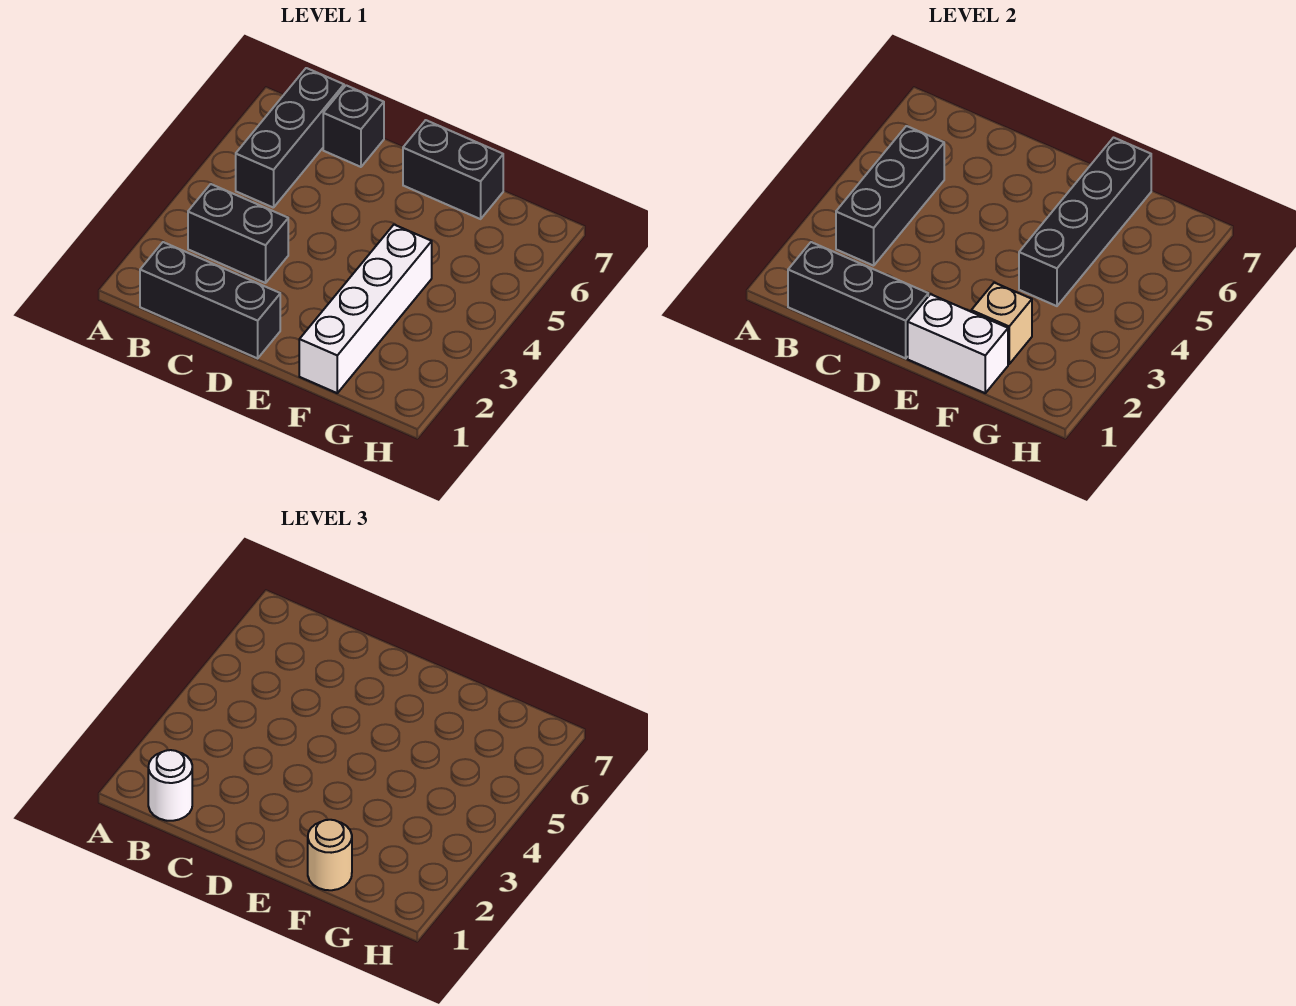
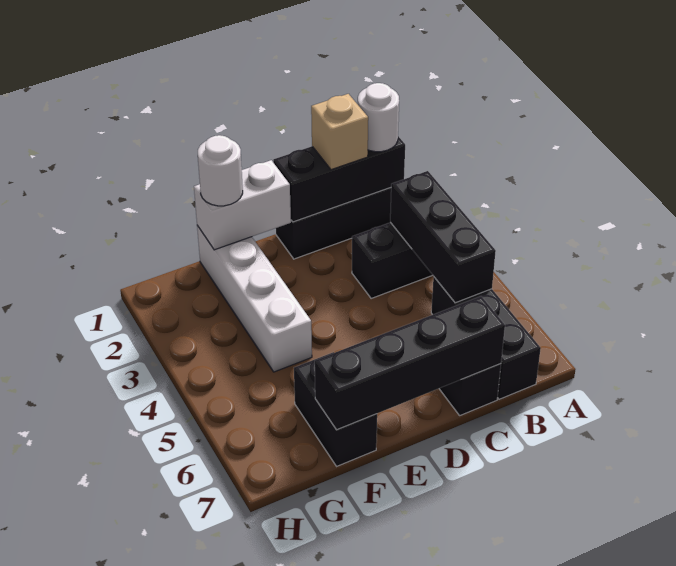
black 1x2 brick [403,120,503,219] -> black 1x2 brick turned to [294,352,377,466]
tan 1x1 round brick [308,820,352,890] -> white 1x1 round brick [198,135,243,206]
tan 1x1 brick [971,283,1032,364] -> tan 1x1 brick moved to [311,94,368,170]
black 1x4 brick [1019,138,1151,306] -> black 1x4 brick turned to [315,296,505,430]

